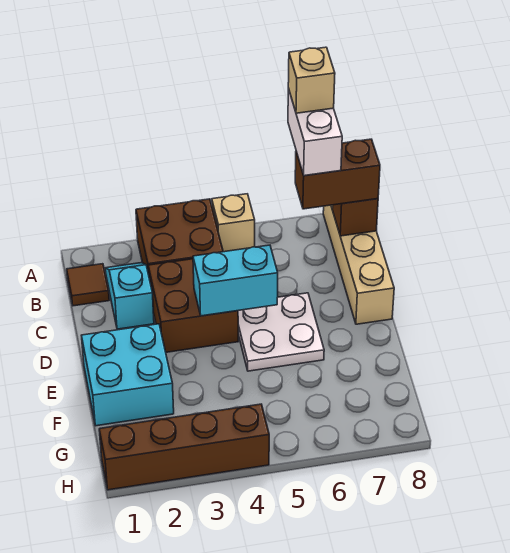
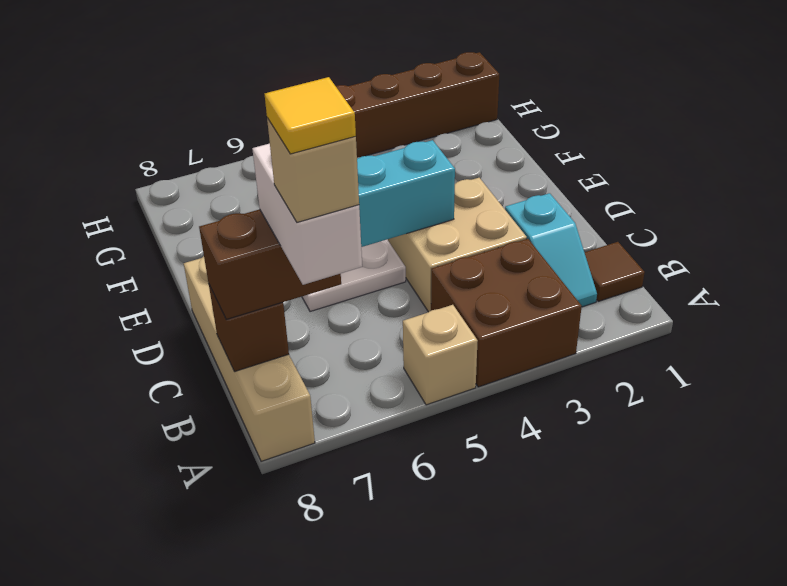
none -> yellow 1x1 tile [265,77,356,154]
brown 2x2 brick [148,259,238,352] -> tan 2x2 brick [388,178,527,312]
cyan 2x2 brick [81,324,174,426] -> none

